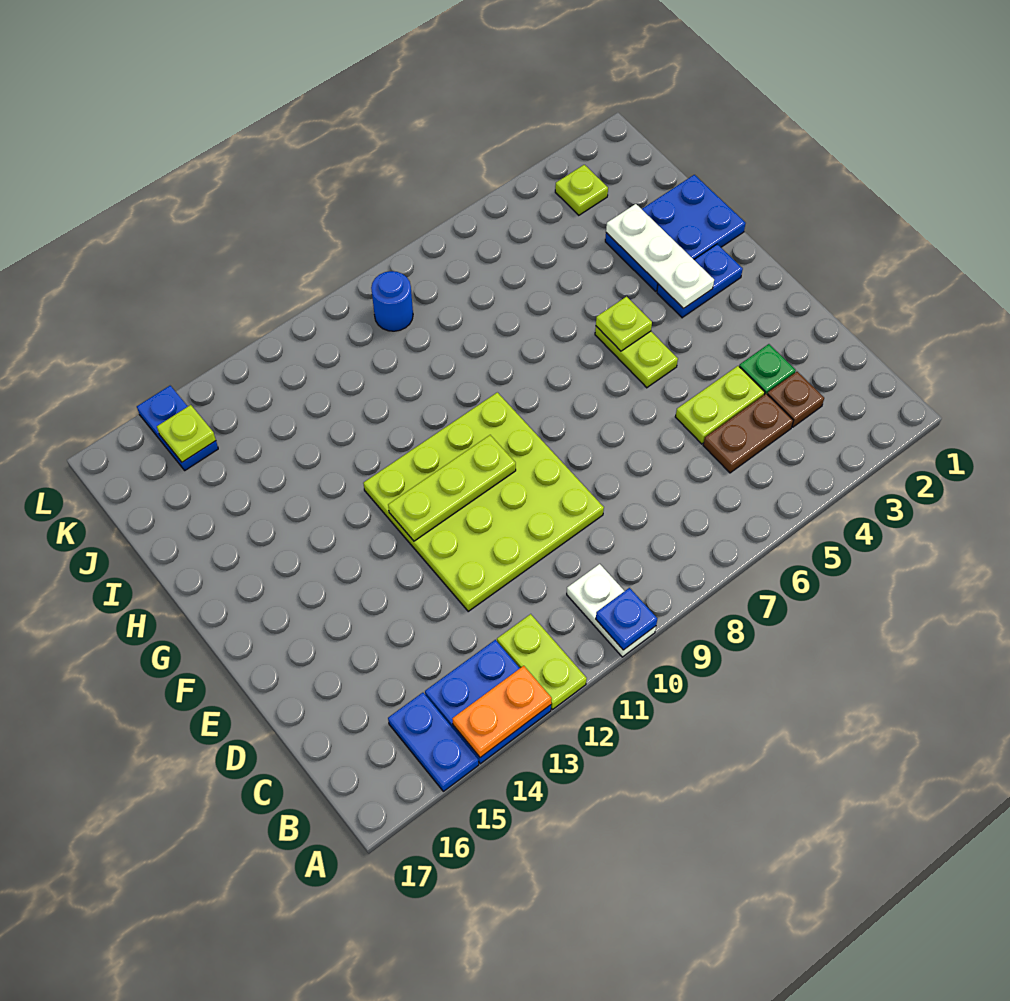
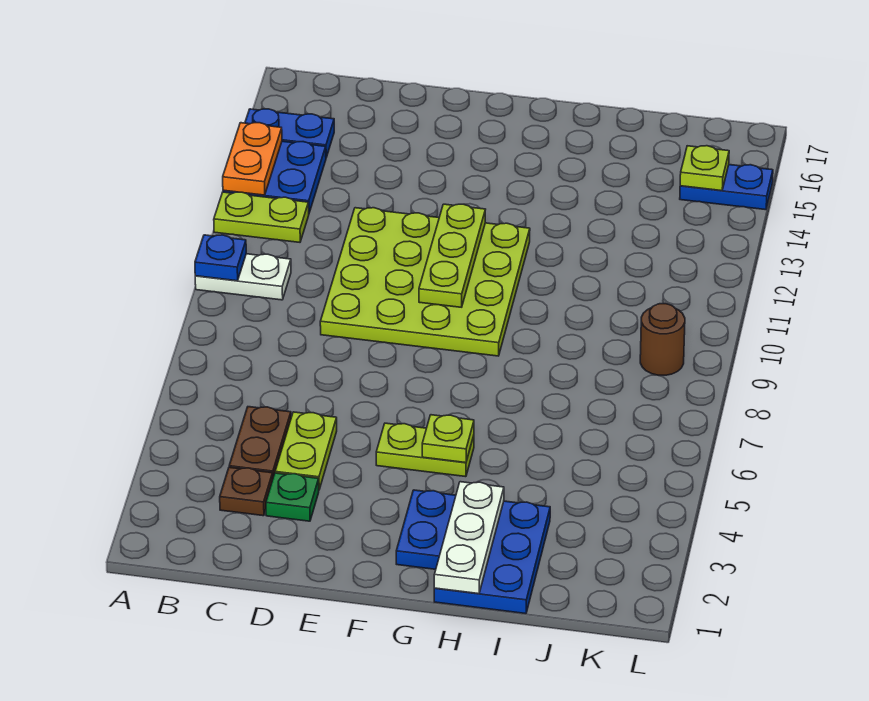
white 1x3 plate [606,204,714,309] -> white 1x3 plate turned to [434,482,504,594]
lime 1x1 plate [555,165,608,215] -> none
blue 1x1 round brick [371,271,413,331] -> brown 1x1 round brick [640,304,685,375]

